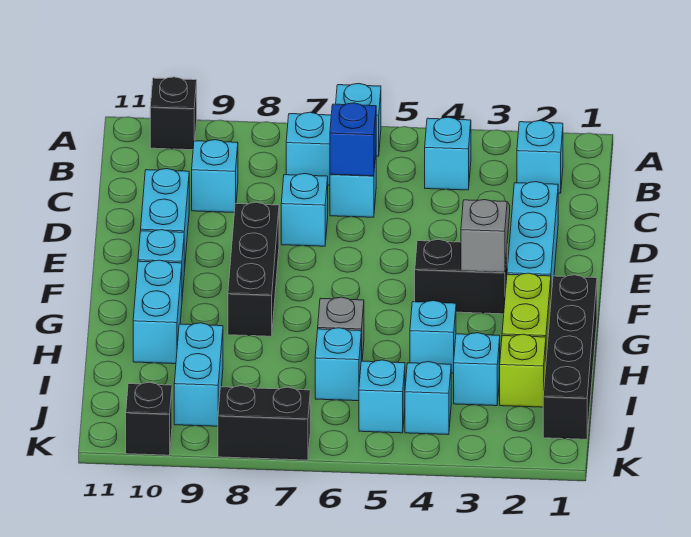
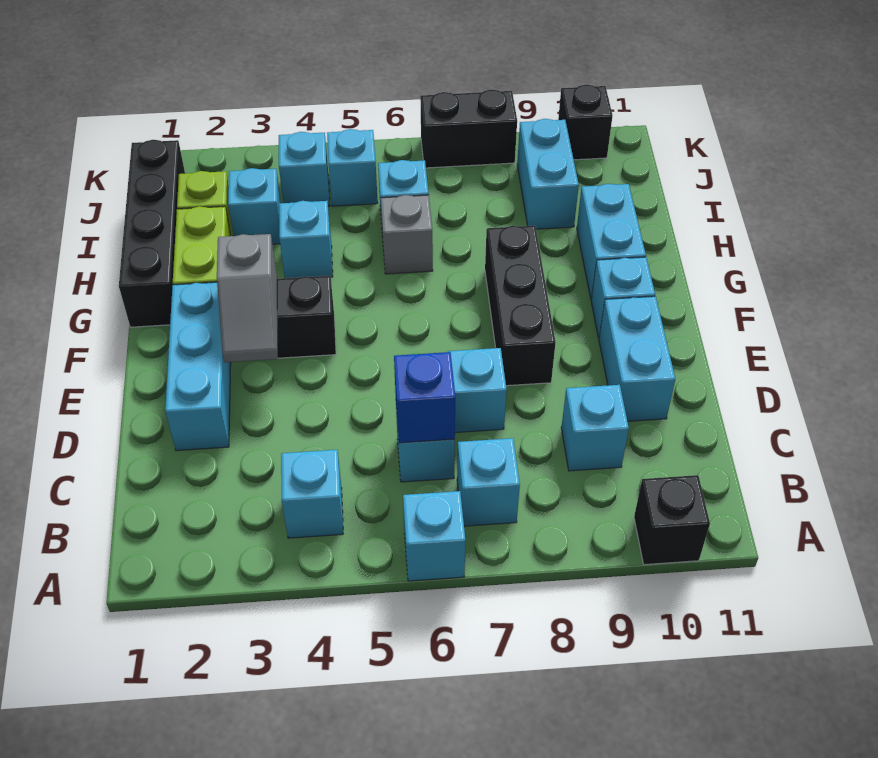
cyan 1x1 brick [517,121,563,193] -> none

